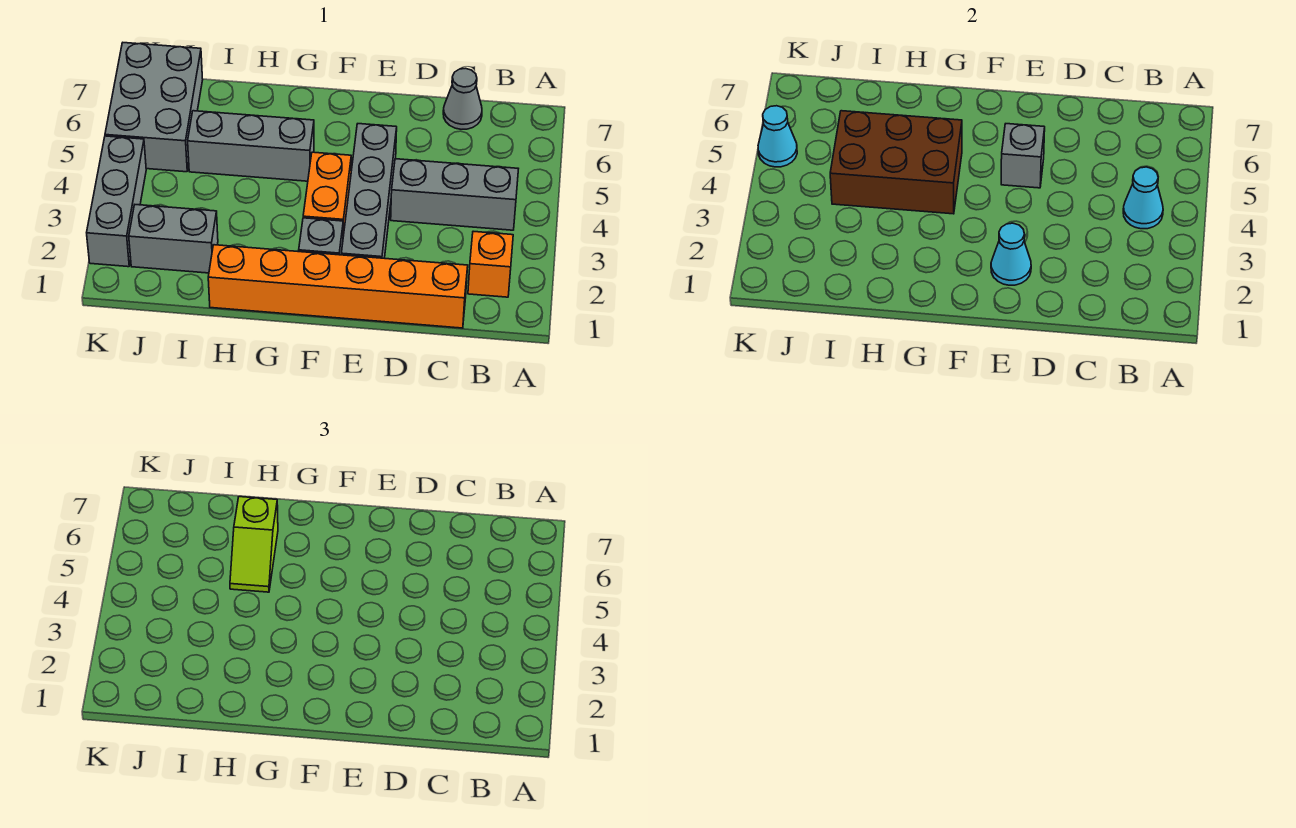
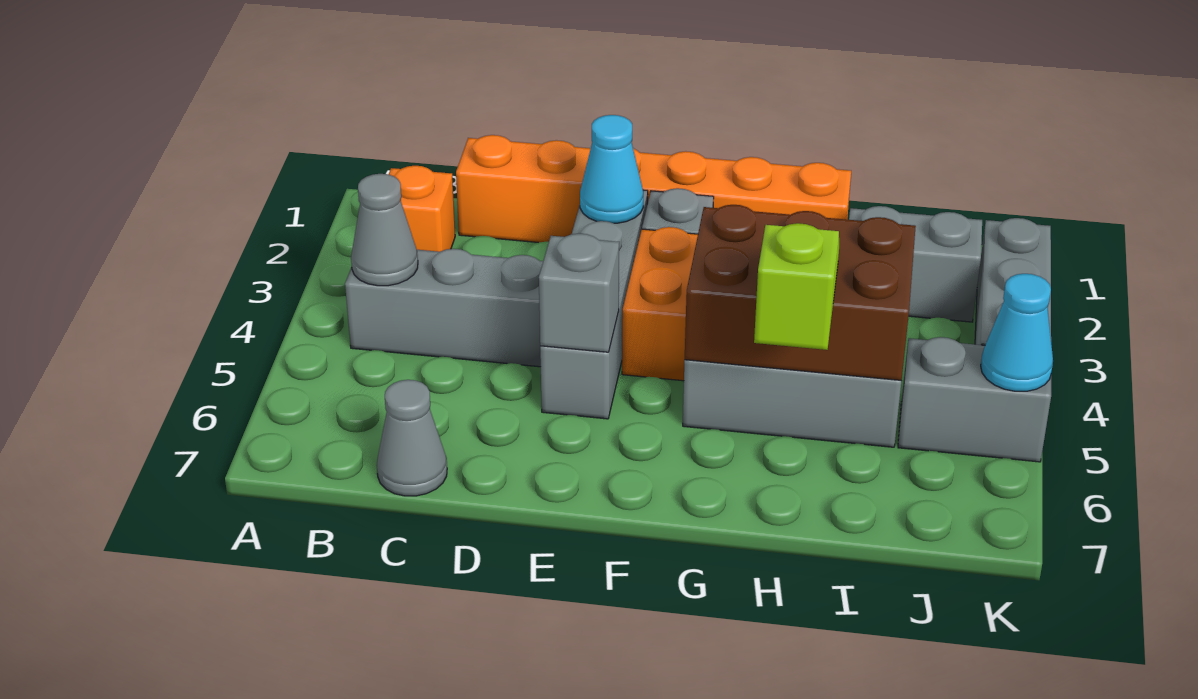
cyan 1x1 cone [1123,167,1163,229] -> grey 1x1 cone [351,174,418,286]
grey 2x3 brick [105,43,203,172] -> grey 1x2 brick [898,337,1051,462]

